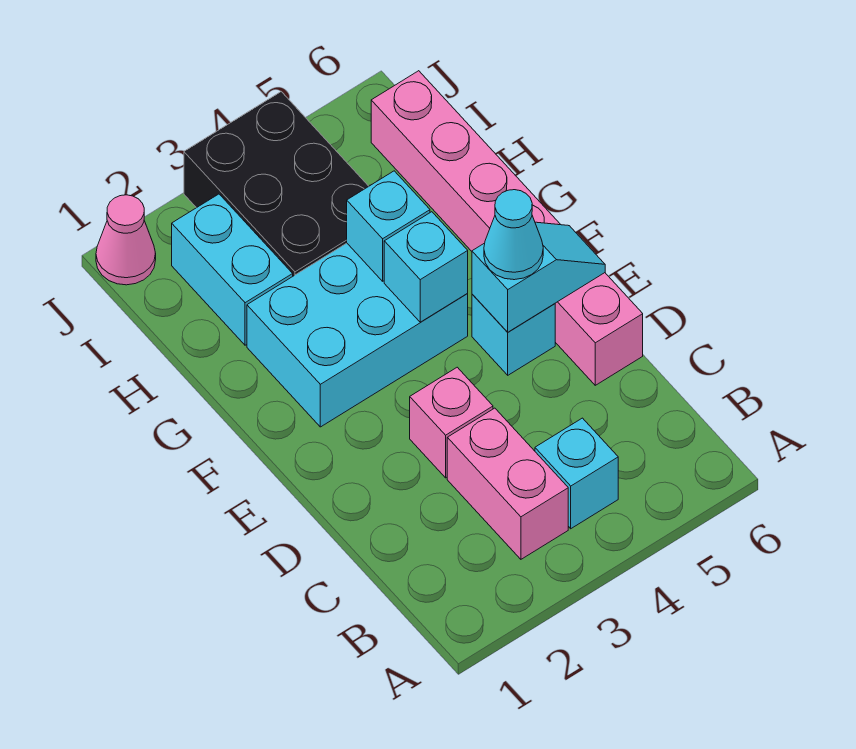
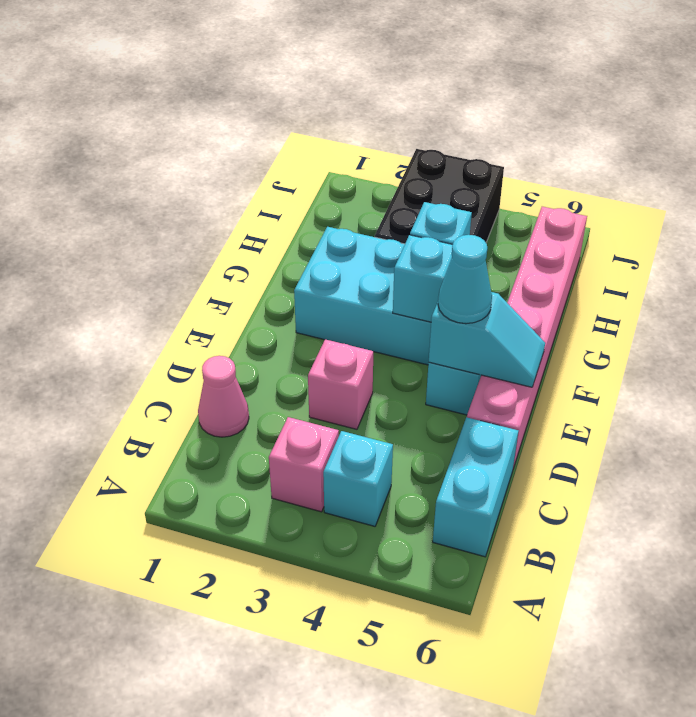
pink 1x2 brick [447,408,568,559] -> pink 1x1 brick [269,417,339,512]
cyan 1x2 brick [172,194,293,345] -> cyan 1x2 brick moved to [433,417,518,557]
pink 1x1 cone [96,195,156,285] -> pink 1x1 cone moved to [198,356,249,437]

